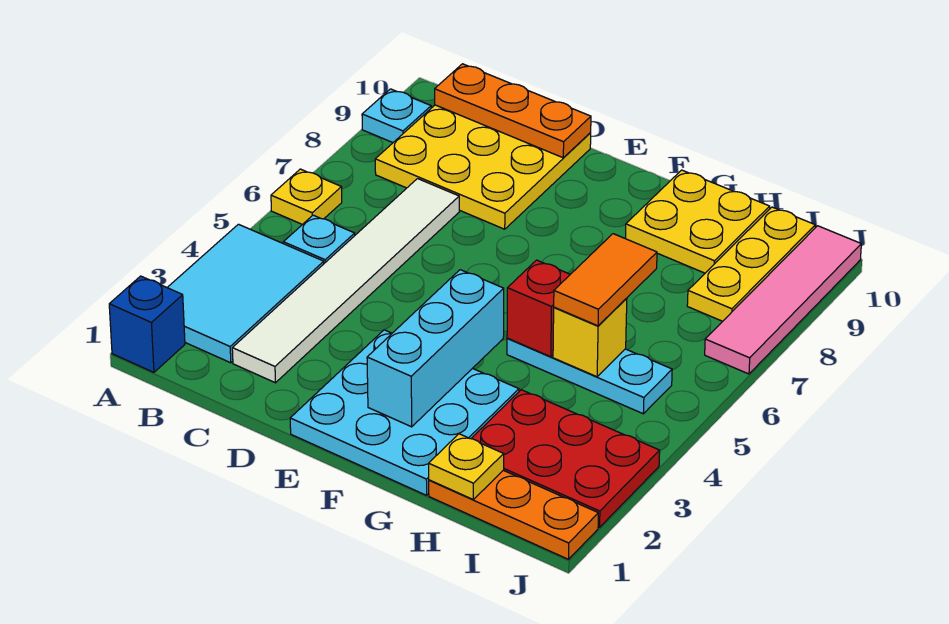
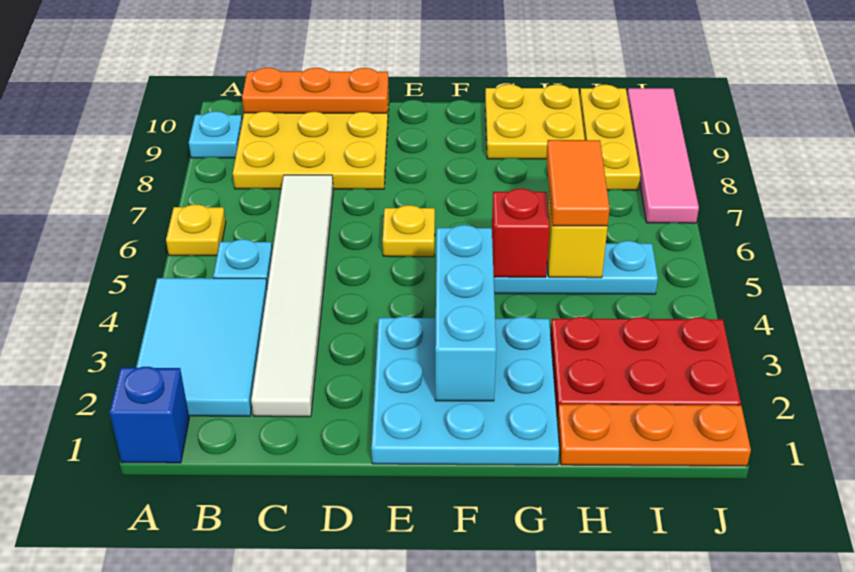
yellow 1x1 plate [429,434,504,499] -> yellow 1x1 plate moved to [383,205,435,257]

